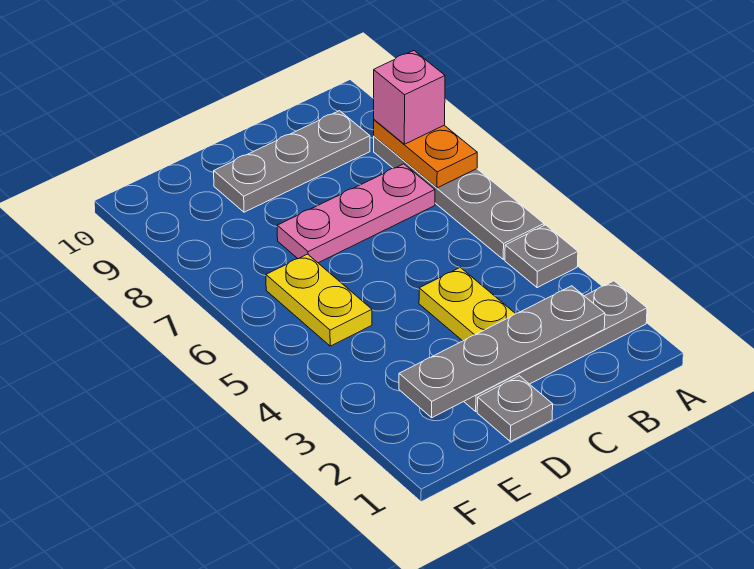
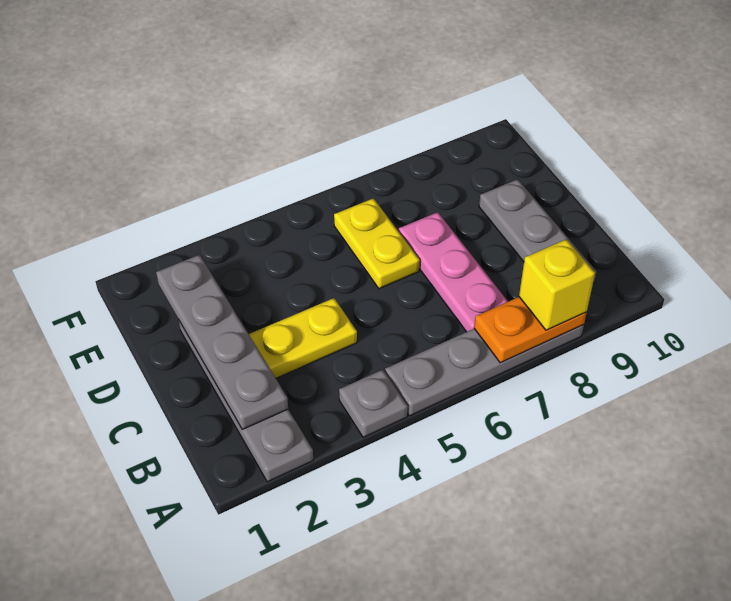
pink 1x1 brick [374,51,445,144] -> yellow 1x1 brick [519,239,595,330]
grey 1x1 plate [477,376,553,442] -> none
yellow 1x2 plate [266,254,372,346] -> yellow 1x2 plate turned to [334,198,420,289]

